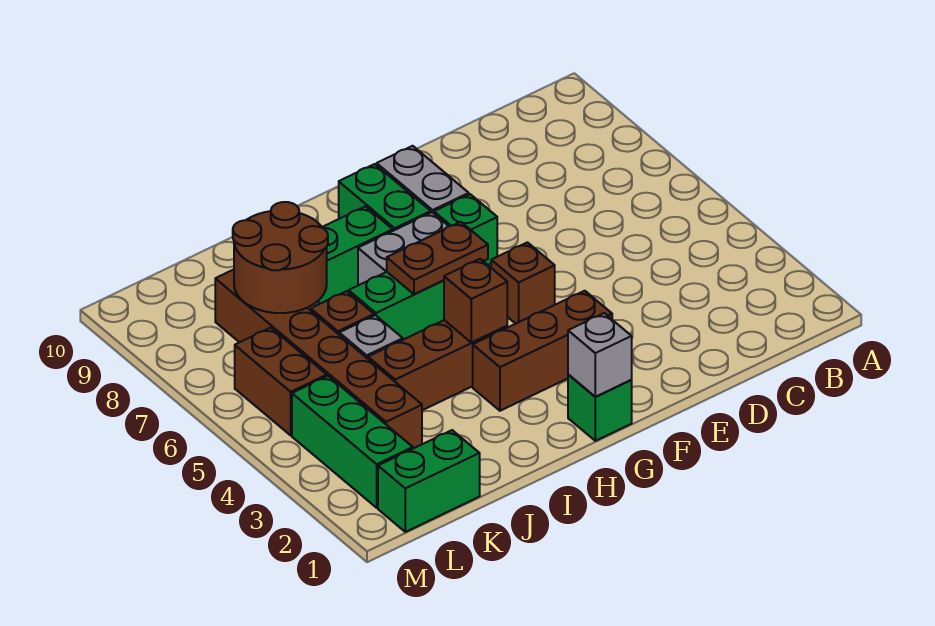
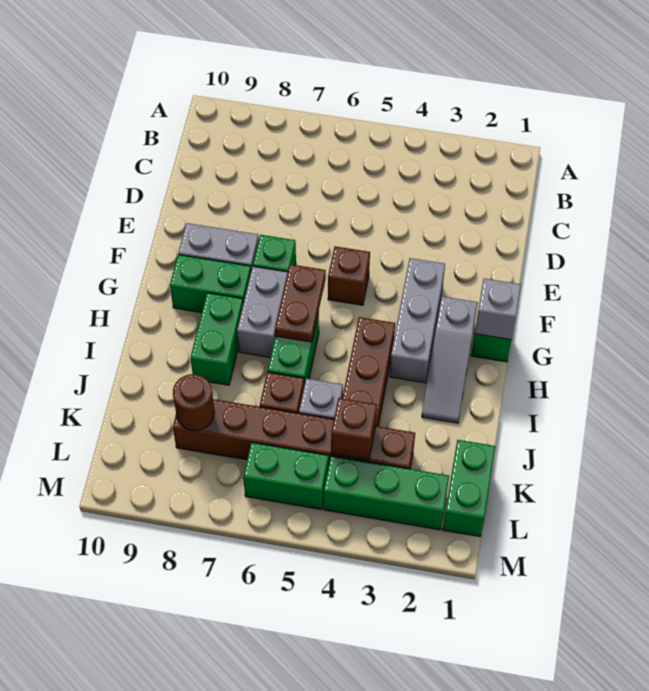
brown 1x3 brick [473,291,612,411] -> grey 1x3 brick [390,258,445,383]
none -> grey 1x3 slope [422,296,478,423]
brown 1x1 brick [444,259,507,343] -> brown 1x1 brick moved to [331,398,377,460]
brown 2x2 round brick [233,202,328,313] -> brown 1x1 round brick [173,374,215,430]
brown 1x2 brick [235,328,327,435] -> green 1x2 brick [243,442,329,509]

